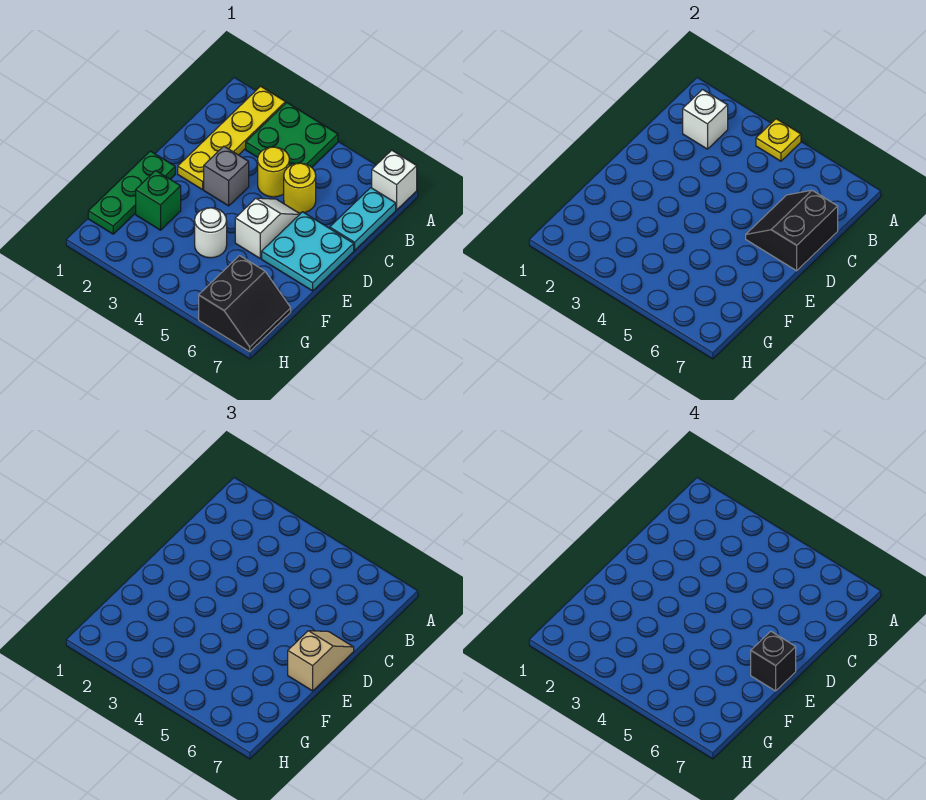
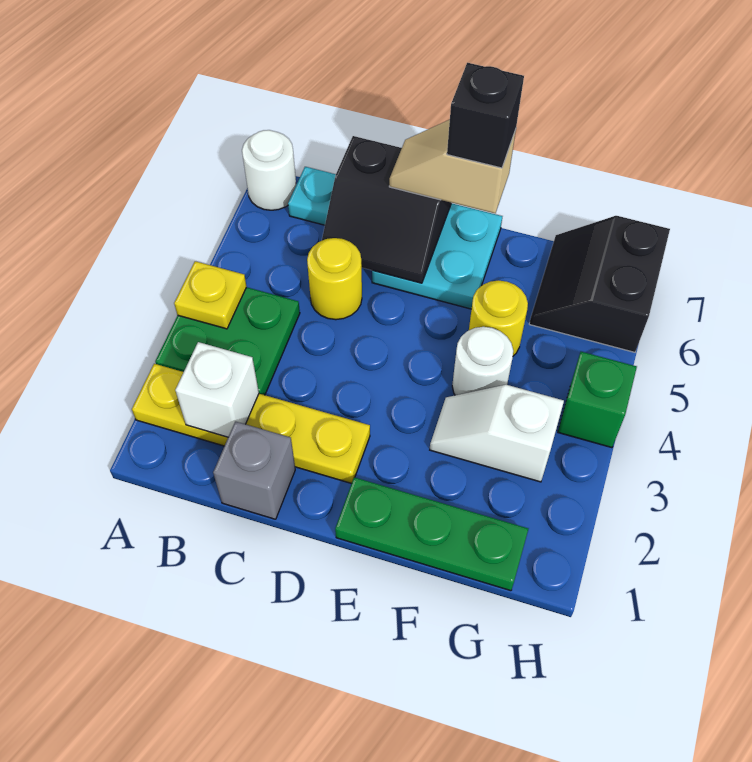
white 1x1 brick [372,150,417,210] -> white 1x1 round brick [242,130,296,210]
yellow 1x1 round brick [258,147,289,197] -> yellow 1x1 round brick moved to [469,280,528,356]
grey 1x1 brick [204,146,249,206] -> grey 1x1 brick moved to [213,422,295,519]
white 1x2 slope [235,198,300,258] -> white 1x2 slope moved to [430,385,564,482]
green 1x1 brick [136,171,181,230] -> green 1x1 brick moved to [558,352,637,448]
black 2x2 slope [199,256,291,352] -> black 2x2 slope turned to [529,216,670,352]

